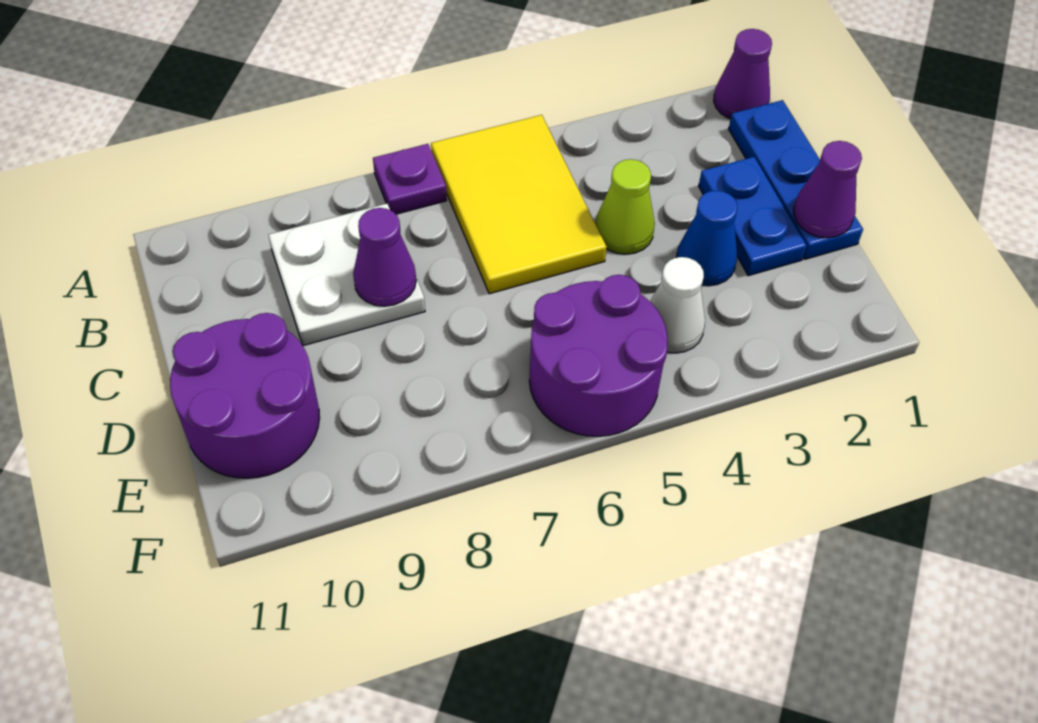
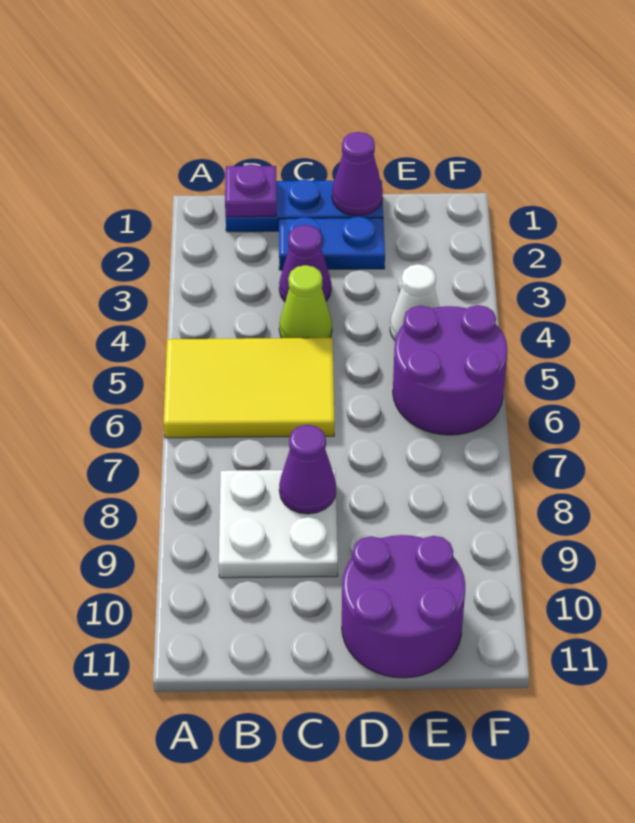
purple 1x1 cone [714,29,772,119] -> purple 1x1 cone moved to [279,225,331,302]
purple 1x1 plate [373,144,447,214] -> purple 1x1 plate moved to [225,164,276,217]
blue 1x1 cone [676,190,738,286] -> none

